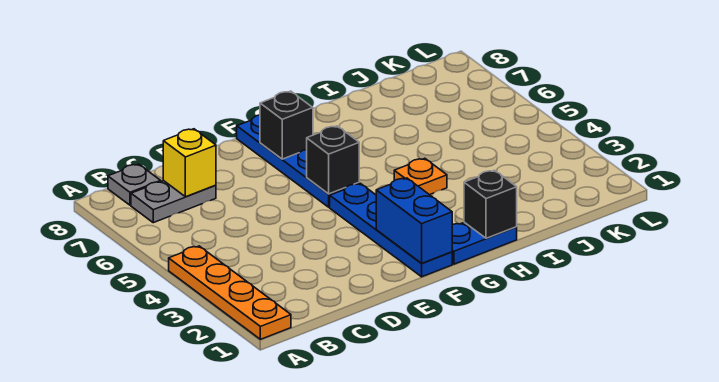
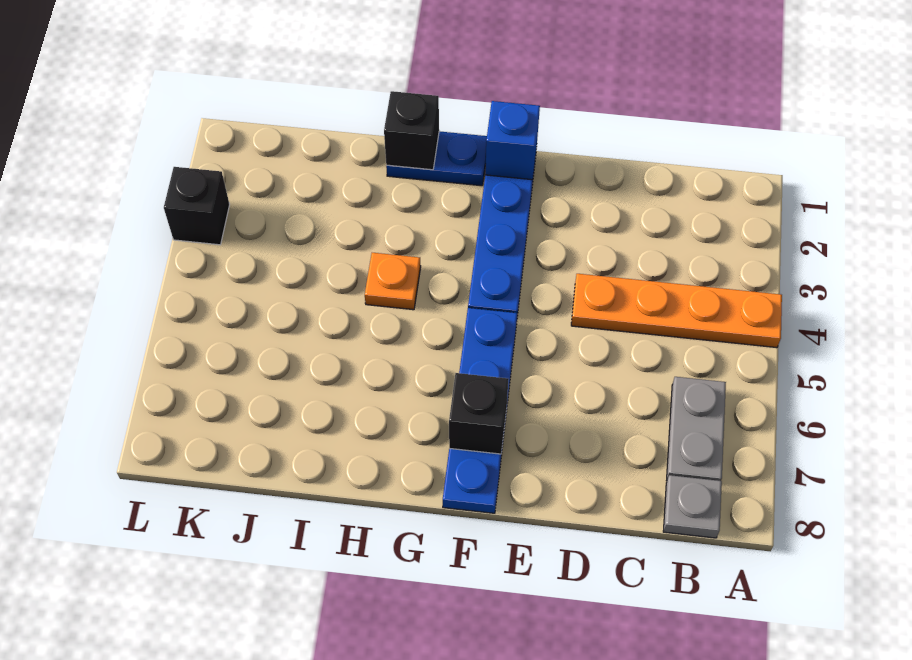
orange 1x4 plate [169,246,291,339] -> orange 1x4 plate turned to [571,274,782,348]
grey 1x2 plate [131,181,216,223] -> grey 1x2 plate turned to [667,377,726,481]
yellow 1x1 brick [163,129,216,197] -> none
blue 1x2 brick [376,178,452,263] -> blue 1x1 brick [485,101,540,180]
black 1x1 brick [307,126,359,194] -> black 1x1 brick moved to [164,167,230,245]

